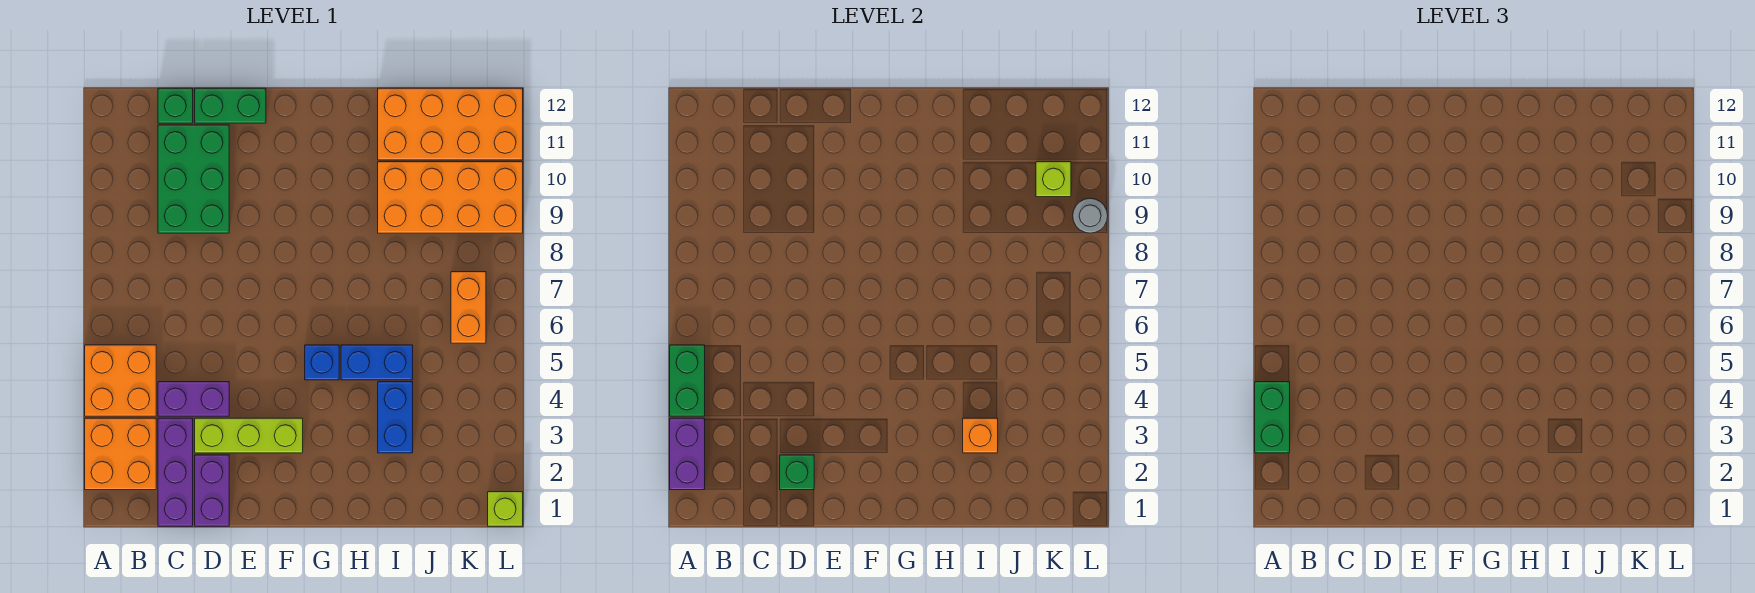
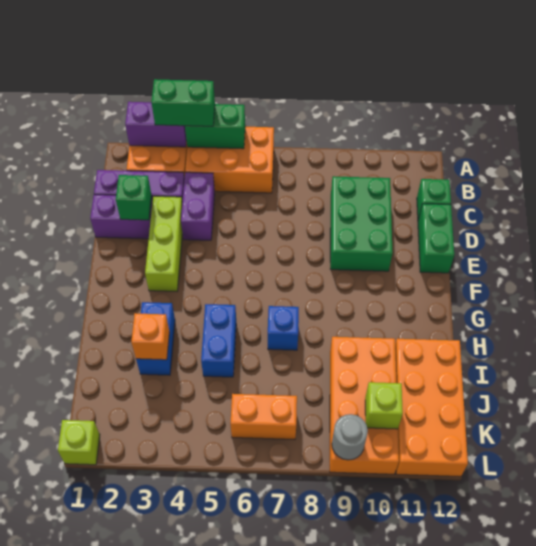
orange 2x2 brick [85,345,156,416] -> orange 2x3 brick [185,127,274,193]
green 2x3 brick [158,125,229,233] -> green 2x3 brick turned to [330,176,393,271]
blue 1x1 brick [305,345,339,380] -> blue 1x1 brick moved to [268,306,299,350]
blue 1x2 brick [378,382,413,453] -> blue 1x2 brick turned to [136,302,175,375]

